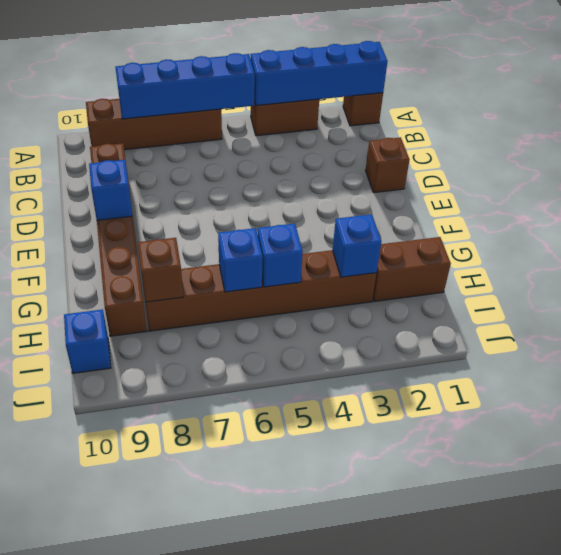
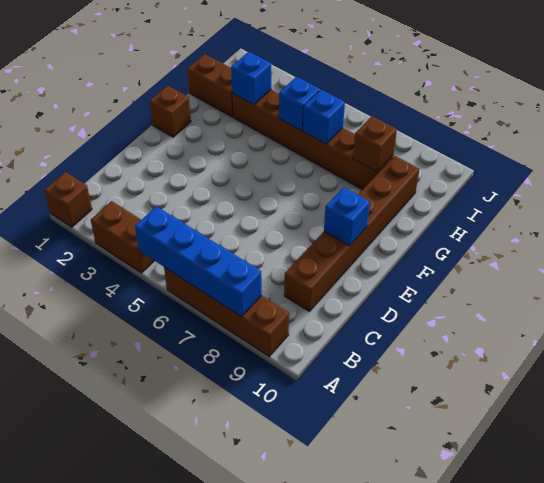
blue 1x4 brick [251,41,388,106] -> none
brown 1x1 brick [366,137,409,193] -> brown 1x1 brick moved to [149,85,191,137]
blue 1x1 brick [64,309,111,373] -> none

